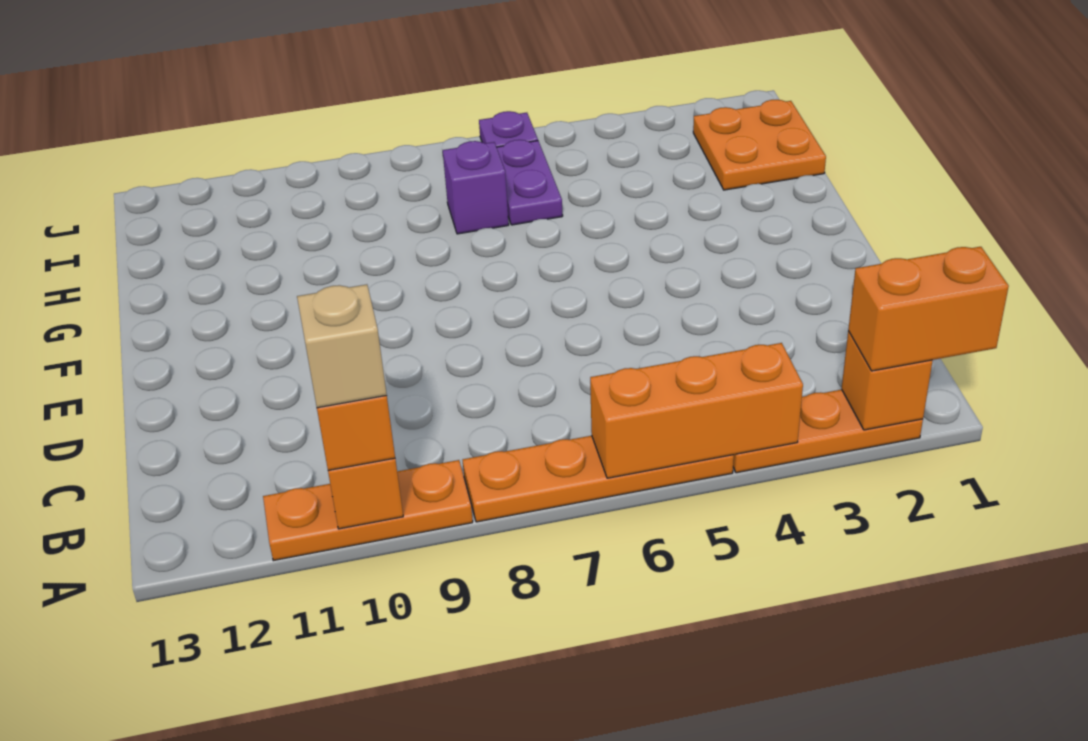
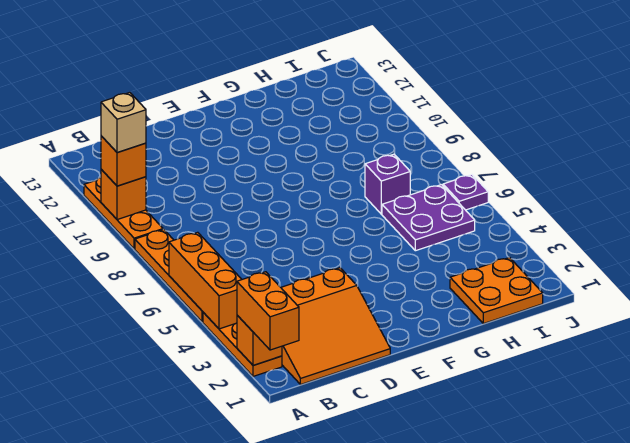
none -> orange 3x3 slope [281,268,390,385]
purple 1x2 plate [497,140,563,225] -> purple 2x2 plate [382,185,475,251]

